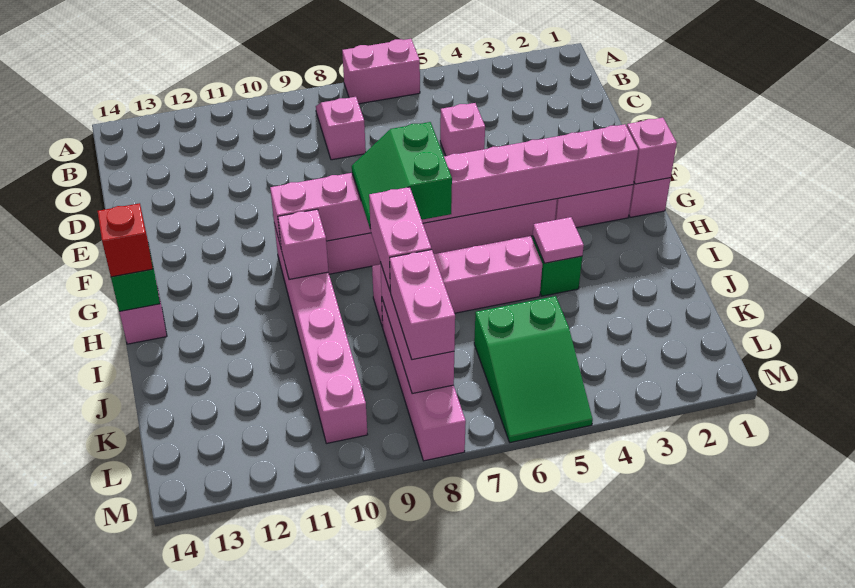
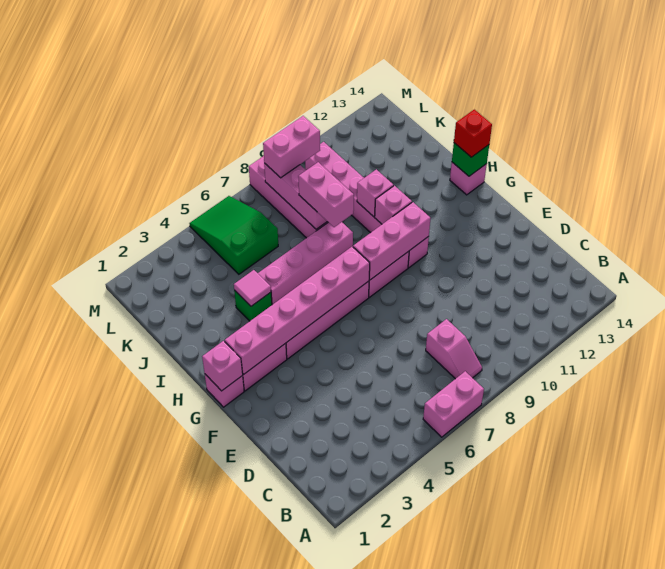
pink 1x1 brick [440,103,485,156] -> pink 1x1 brick moved to [357,169,394,217]
green 2x2 slope [352,122,452,227] -> none
pink 1x2 brick [390,250,455,360] -> pink 1x2 brick turned to [263,116,320,178]

